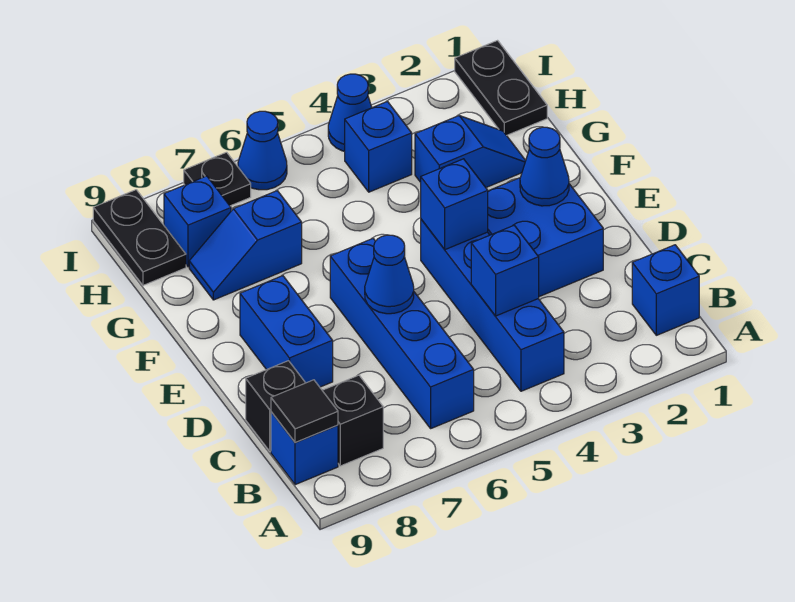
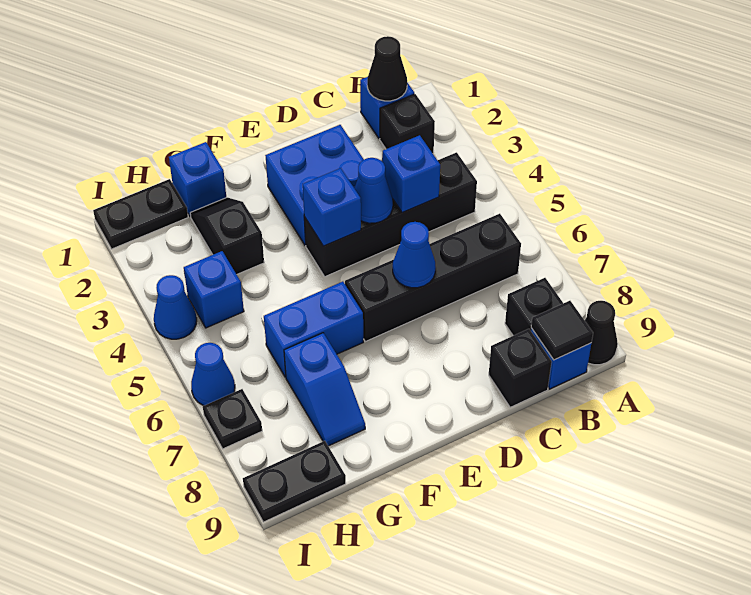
none -> black 1x1 cone [585,301,618,365]
none -> black 1x1 cone [367,36,407,101]
none -> black 1x1 brick [380,94,435,153]
blue 1x4 brick [421,219,564,391] -> black 1x4 brick [304,152,477,277]
blue 1x4 brick [330,239,474,428] -> black 1x4 brick [345,214,521,342]
blue 1x2 brick [240,276,333,387] -> blue 1x2 brick moved to [264,282,363,377]
blue 1x1 cone [520,127,569,206] -> blue 1x1 cone moved to [354,158,393,223]
blue 1x2 slope [415,116,526,187] -> black 1x2 slope [190,197,264,275]
blue 1x1 brick [164,176,231,267] -> blue 1x1 brick moved to [169,142,226,217]

